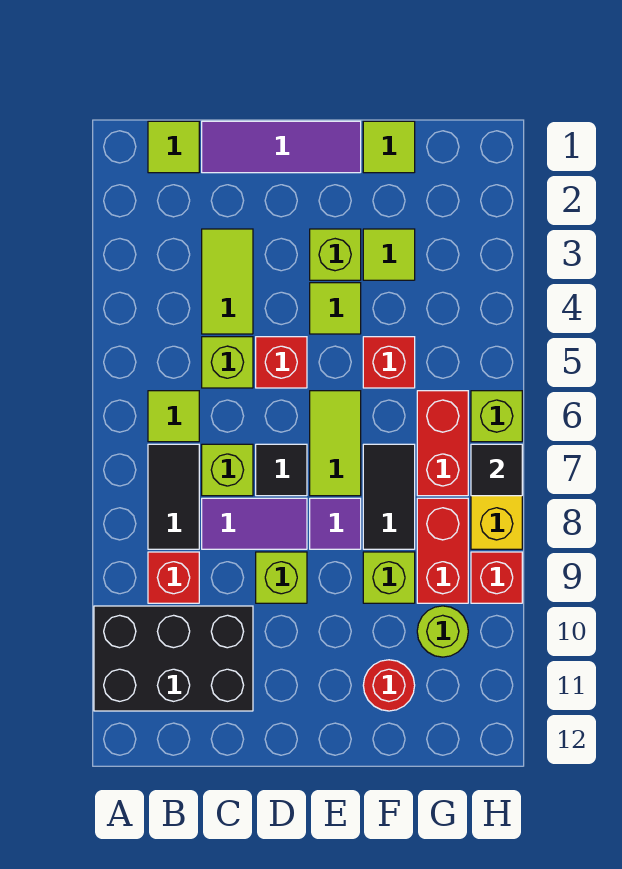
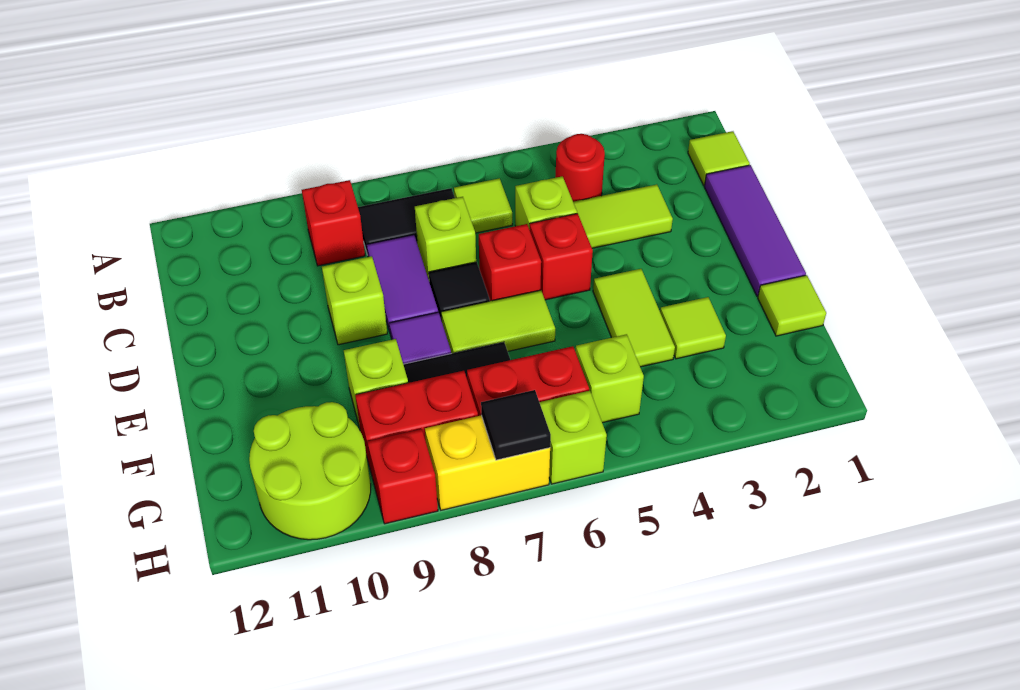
black 2x3 brick [94,606,253,711] -> none
lime 1x1 brick [310,229,361,280] -> lime 1x1 brick moved to [576,334,644,423]
lime 1x1 tile [310,283,361,334] -> lime 1x2 tile [593,269,675,367]
red 1x1 brick [363,337,415,388] -> red 1x1 brick moved to [479,224,541,301]
red 1x1 round brick [363,660,415,711] -> red 1x1 round brick moved to [555,134,605,202]
lime 1x1 round brick [417,606,468,657] -> lime 2x2 round brick [249,402,371,540]

